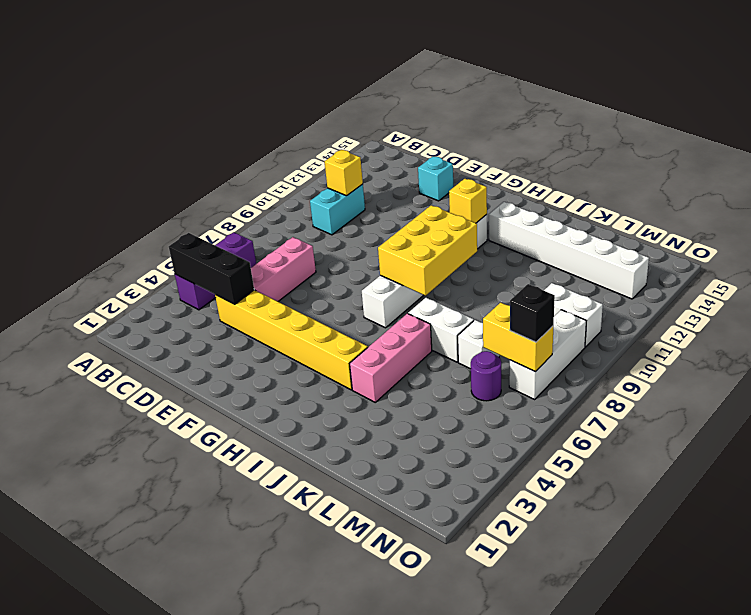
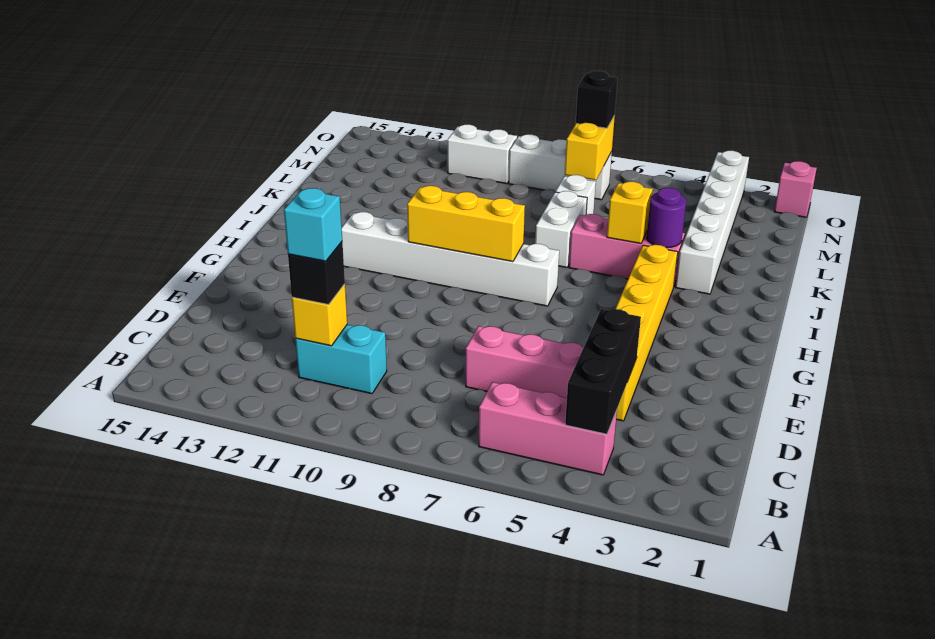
purple 1x3 brick [175,232,256,310] -> pink 1x3 brick [479,382,617,475]
none -> black 1x1 brick [288,242,345,305]
cyan 1x1 brick [418,156,453,201] -> cyan 1x1 brick moved to [284,188,342,261]
yellow 2x3 brick [378,205,477,296] -> yellow 1x3 brick [407,186,525,262]
yellow 1x1 brick [449,179,487,223] -> yellow 1x1 brick moved to [607,182,653,243]
white 1x6 brick [489,202,649,299] -> white 1x6 brick moved to [675,151,749,294]
purple 1x1 round brick [471,351,501,401] -> purple 1x1 round brick moved to [647,188,686,248]
white 1x2 brick [544,283,603,347] -> white 1x2 brick turned to [448,125,517,183]
none -> pink 1x1 brick [774,161,817,217]

